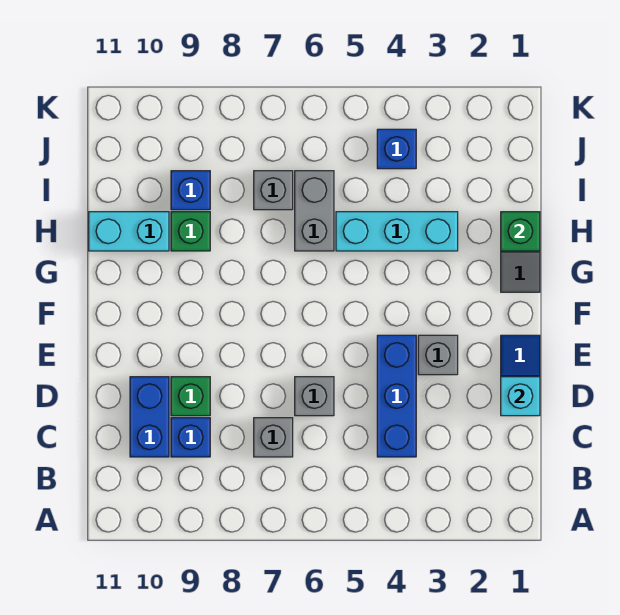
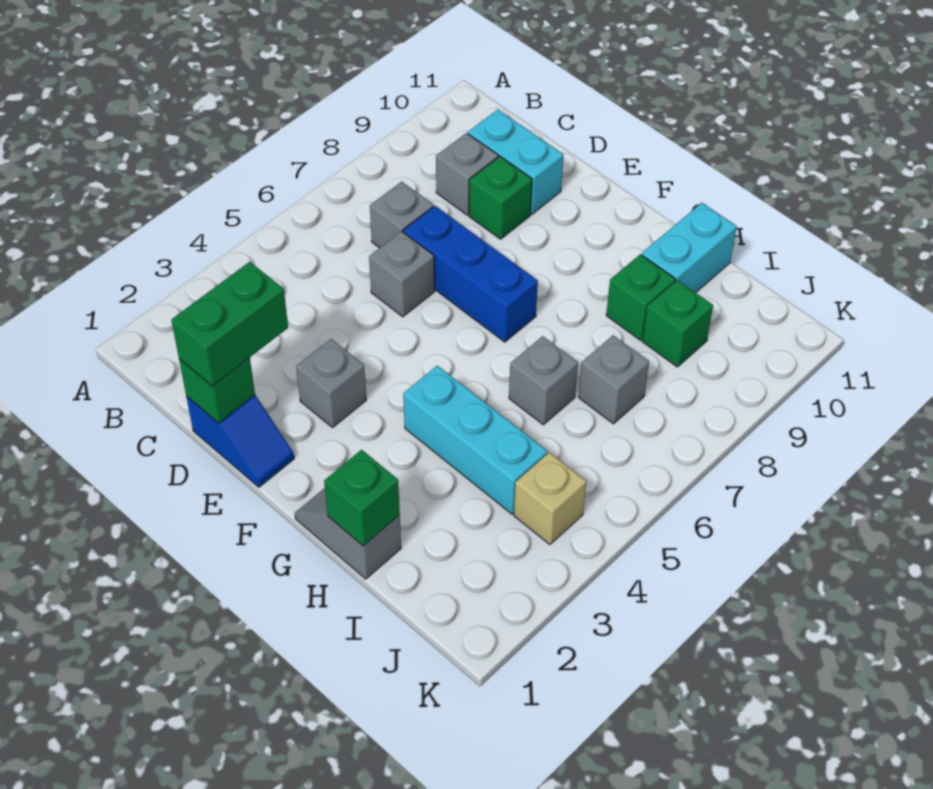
blue 1x3 brick [377,335,416,457] -> blue 1x3 brick moved to [403,206,538,342]
blue 1x1 brick [171,418,210,457] -> grey 1x1 brick [436,133,498,215]
blue 1x2 brick [130,377,169,457] -> cyan 1x2 brick [468,110,563,214]
cyan 1x1 brick [501,377,540,416] -> green 1x1 brick [179,358,255,423]
none -> green 1x2 brick [171,262,288,386]
cyan 1x3 brick [336,212,458,251] -> cyan 1x3 brick turned to [403,366,547,514]
grey 1x2 brick [295,171,334,251] -> grey 1x1 brick [509,336,578,425]
blue 1x1 brick [171,171,210,210] -> green 1x1 brick [642,280,713,367]
blue 1x1 brick [377,129,416,169] -> tan 1x1 brick [514,452,586,544]

